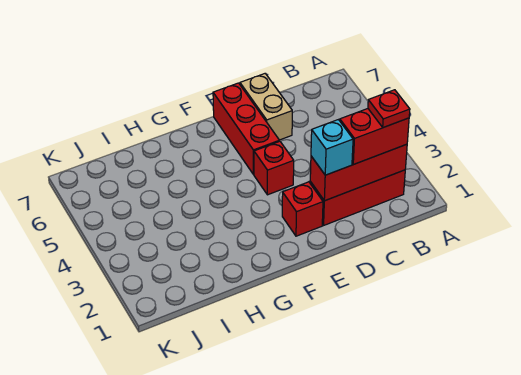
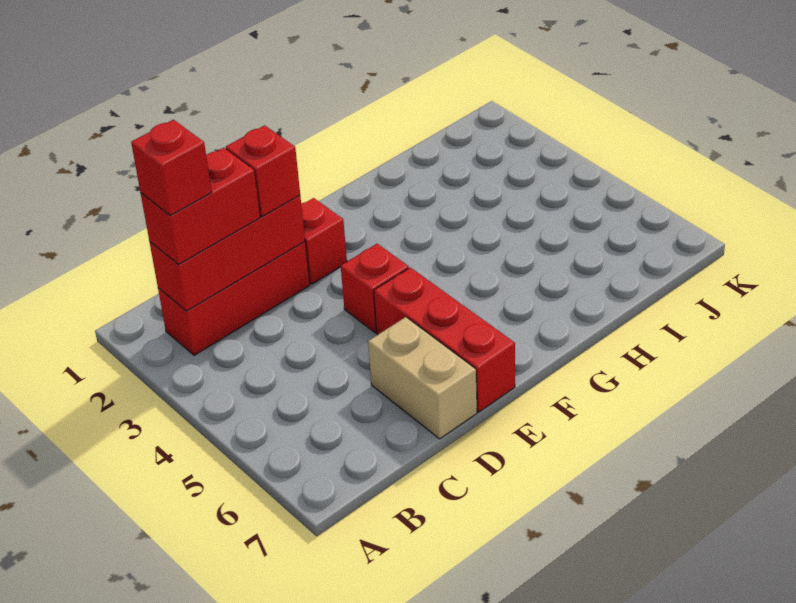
red 1x1 plate [368,90,410,128] -> red 1x1 brick [131,120,212,216]
cyan 1x1 brick [311,120,353,175] -> red 1x1 brick [226,125,300,217]

